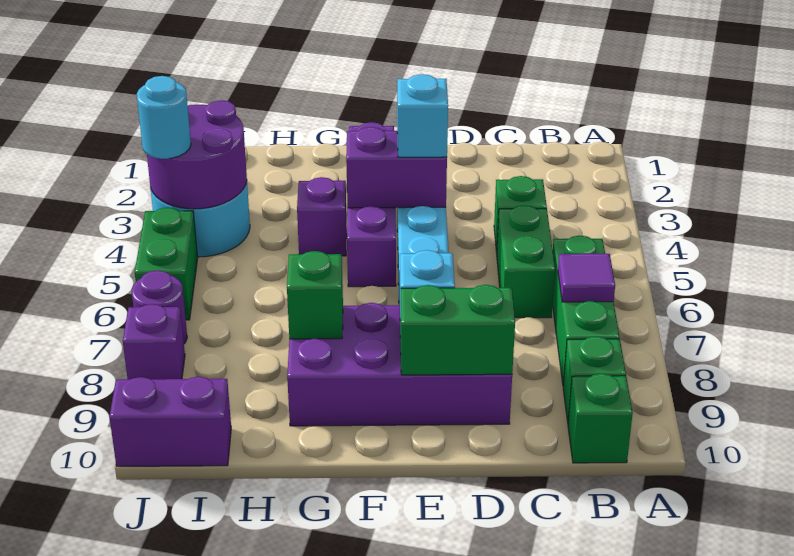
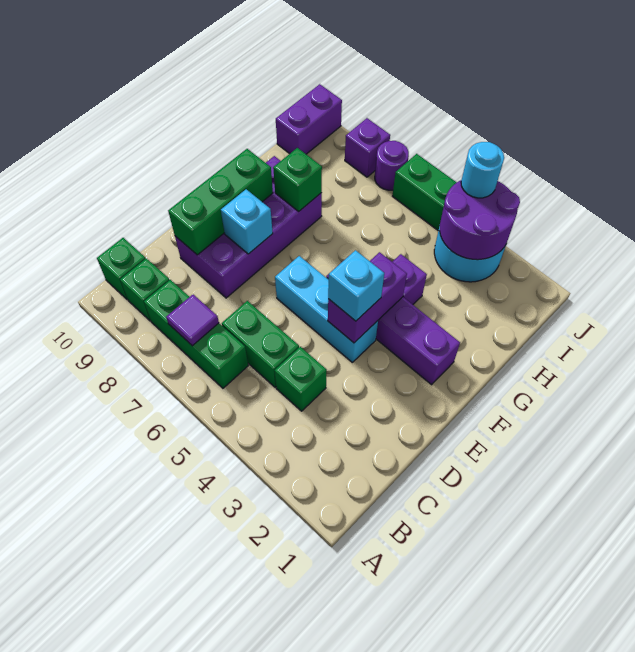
green 1x2 brick [401,285,515,375] -> green 1x3 brick [168,149,273,255]

